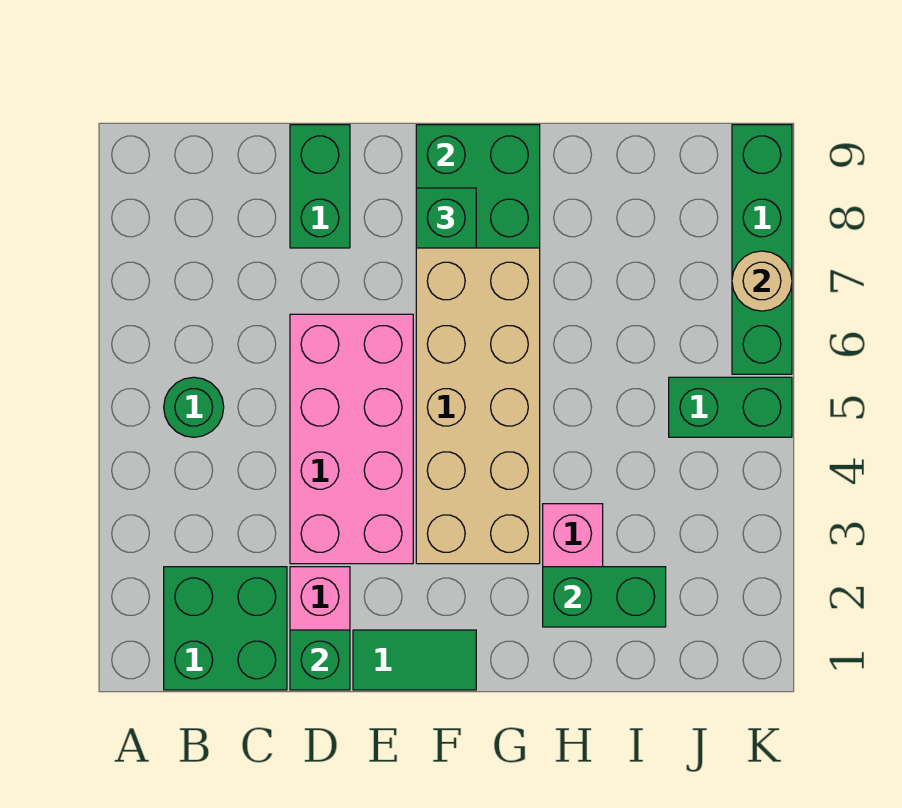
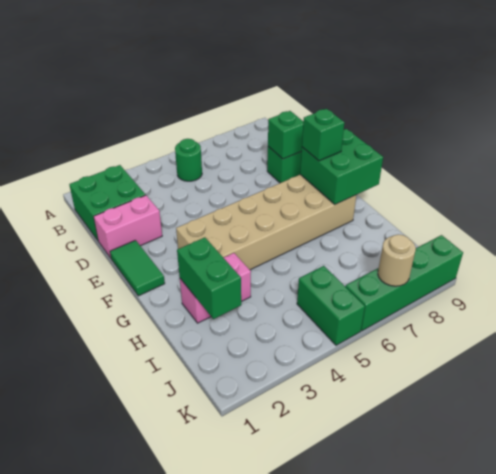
green 1x1 brick [290,630,350,690] -> green 1x1 brick moved to [268,111,303,159]
pink 2x4 brick [290,314,413,564] -> none

